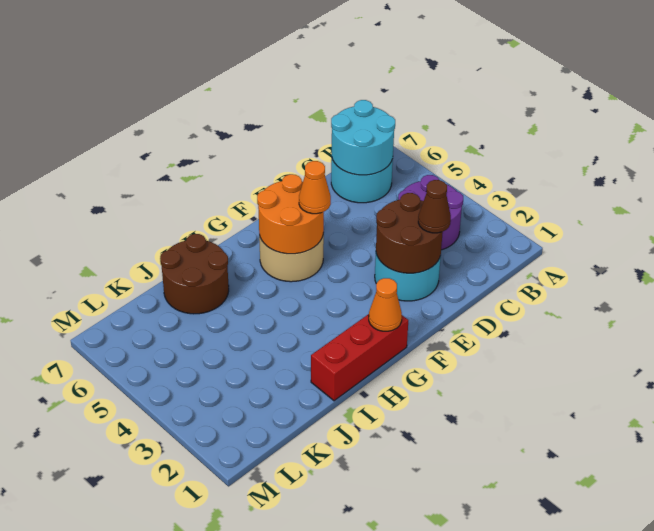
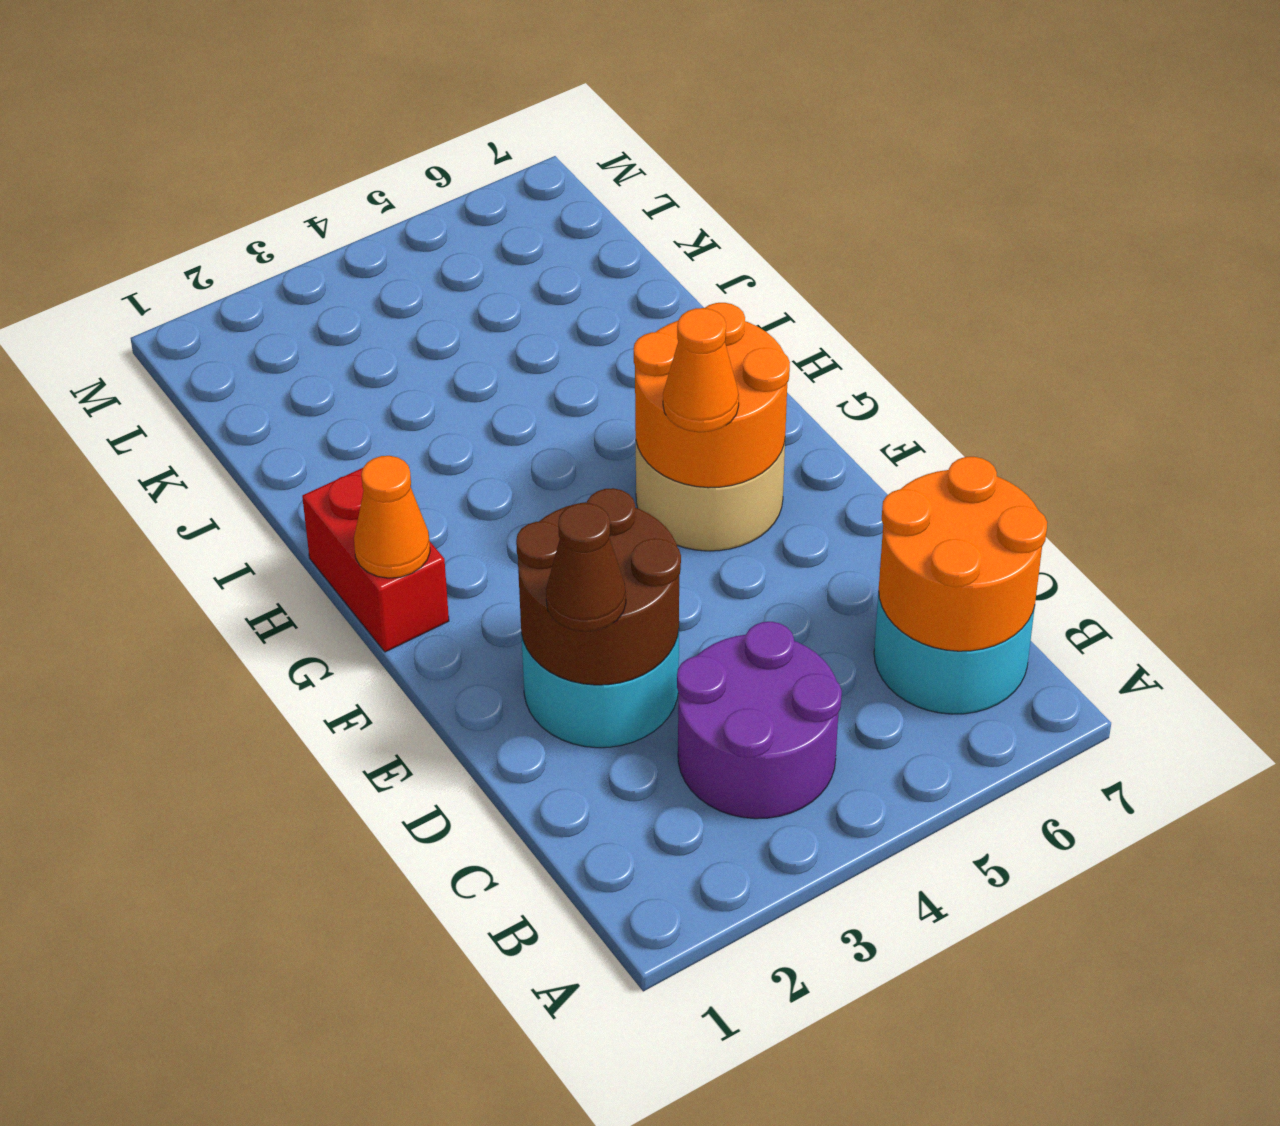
cyan 2x2 round brick [331,100,395,175] -> orange 2x2 round brick [879,457,1047,651]
red 1x3 brick [311,314,408,401] -> red 1x2 brick [302,468,449,652]
brown 2x2 round brick [160,234,229,314] -> none

